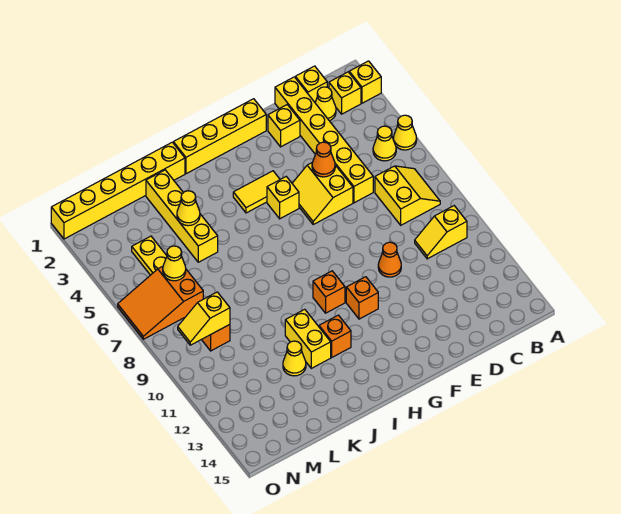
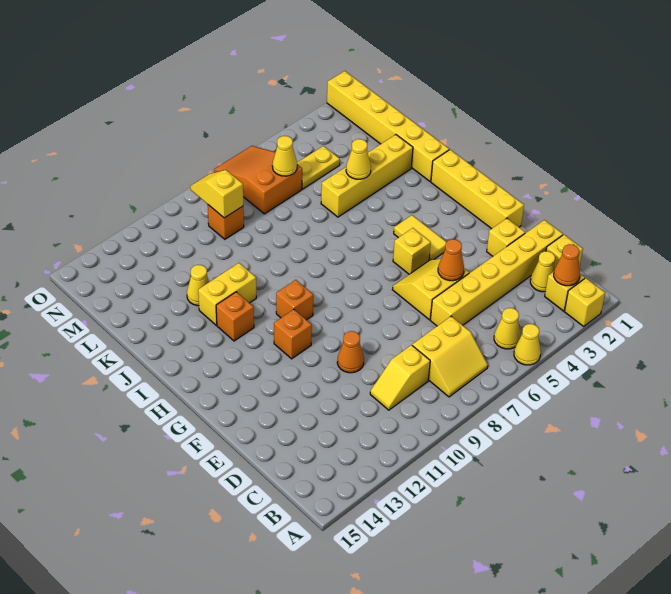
none -> orange 1x1 cone [554,244,580,286]
yellow 1x2 slope [415,206,467,259] -> yellow 1x2 slope turned to [370,345,430,410]

